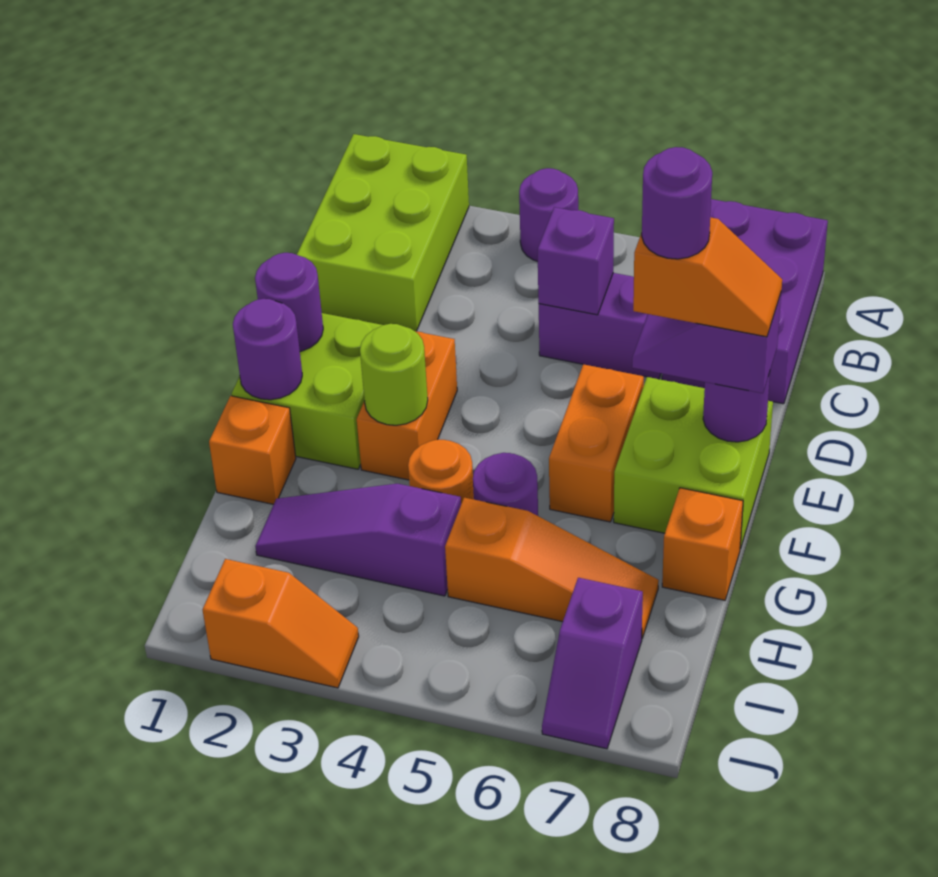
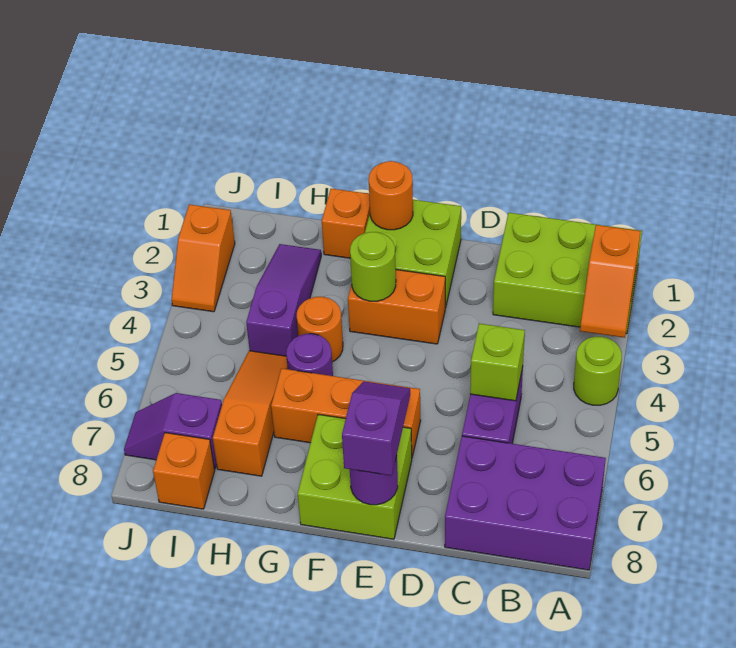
purple 1x1 round brick [519,168,578,261] -> lime 1x1 round brick [574,336,622,405]
purple 1x1 brick [538,207,614,315] -> lime 1x1 brick [470,324,525,401]
purple 1x1 round brick [255,253,323,351] -> none
orange 1x2 brick [549,364,644,522] -> orange 1x3 brick [271,369,421,457]
orange 1x2 slope [633,217,782,337] -> orange 1x2 slope moved to [580,225,641,338]
purple 1x1 round brick [642,147,712,259] -> none
purple 1x1 round brick [233,299,302,400] -> orange 1x1 round brick [369,161,413,230]
orange 1x1 brick [662,488,743,600] -> orange 1x1 brick moved to [153,433,215,509]
orange 1x3 slope [445,498,659,638] -> orange 1x3 slope turned to [213,351,288,476]

